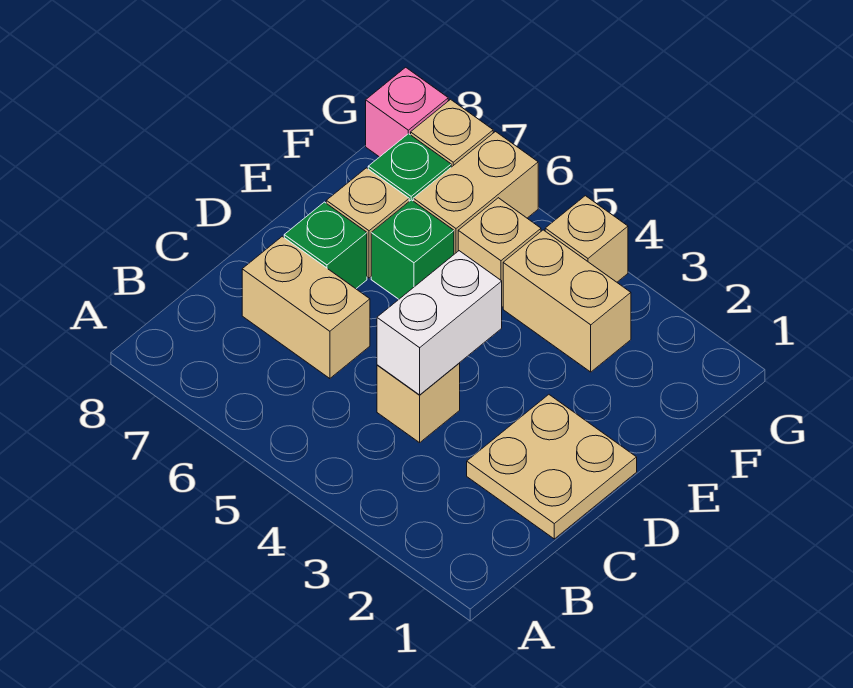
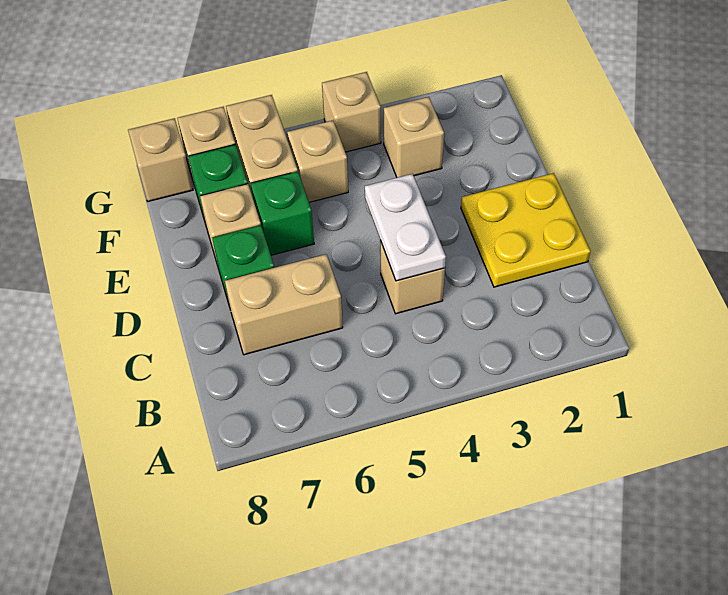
tan 2x2 plate [467,395,637,539] -> yellow 2x2 plate [461,173,591,287]
white 1x2 brick [377,251,502,395] -> white 1x2 plate [365,174,446,281]
tan 1x2 brick [503,230,631,372] -> tan 1x1 brick [384,97,444,178]
pink 1x1 brick [366,67,448,157] -> tan 1x1 brick [128,118,193,201]

